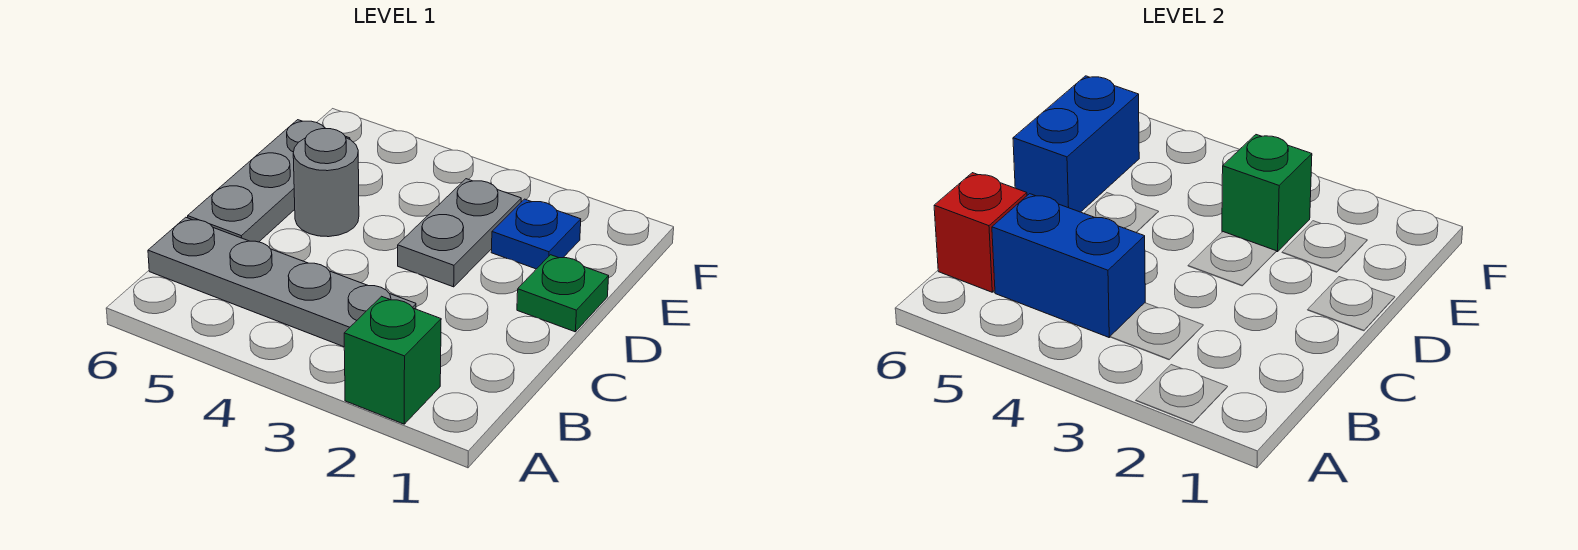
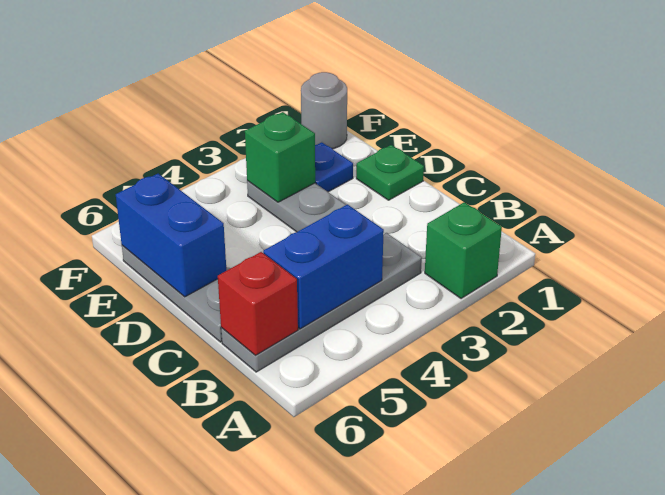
grey 1x1 round brick [293,129,359,237] -> grey 1x1 round brick moved to [301,72,347,149]

